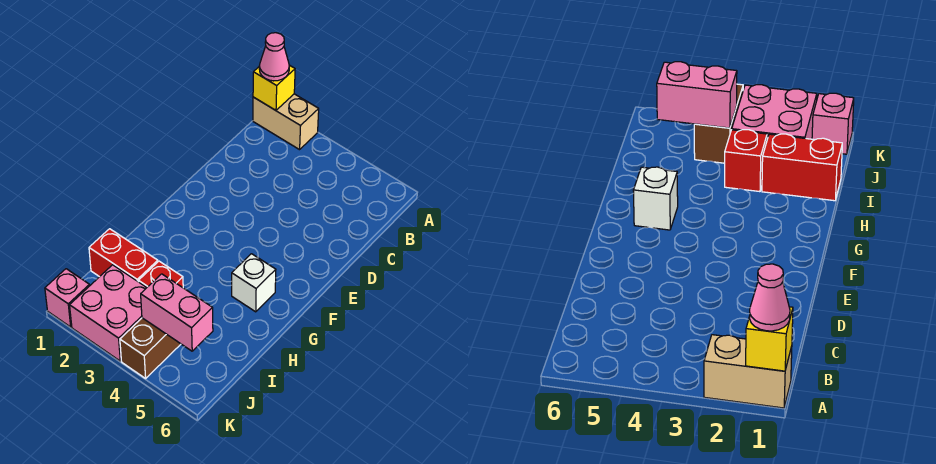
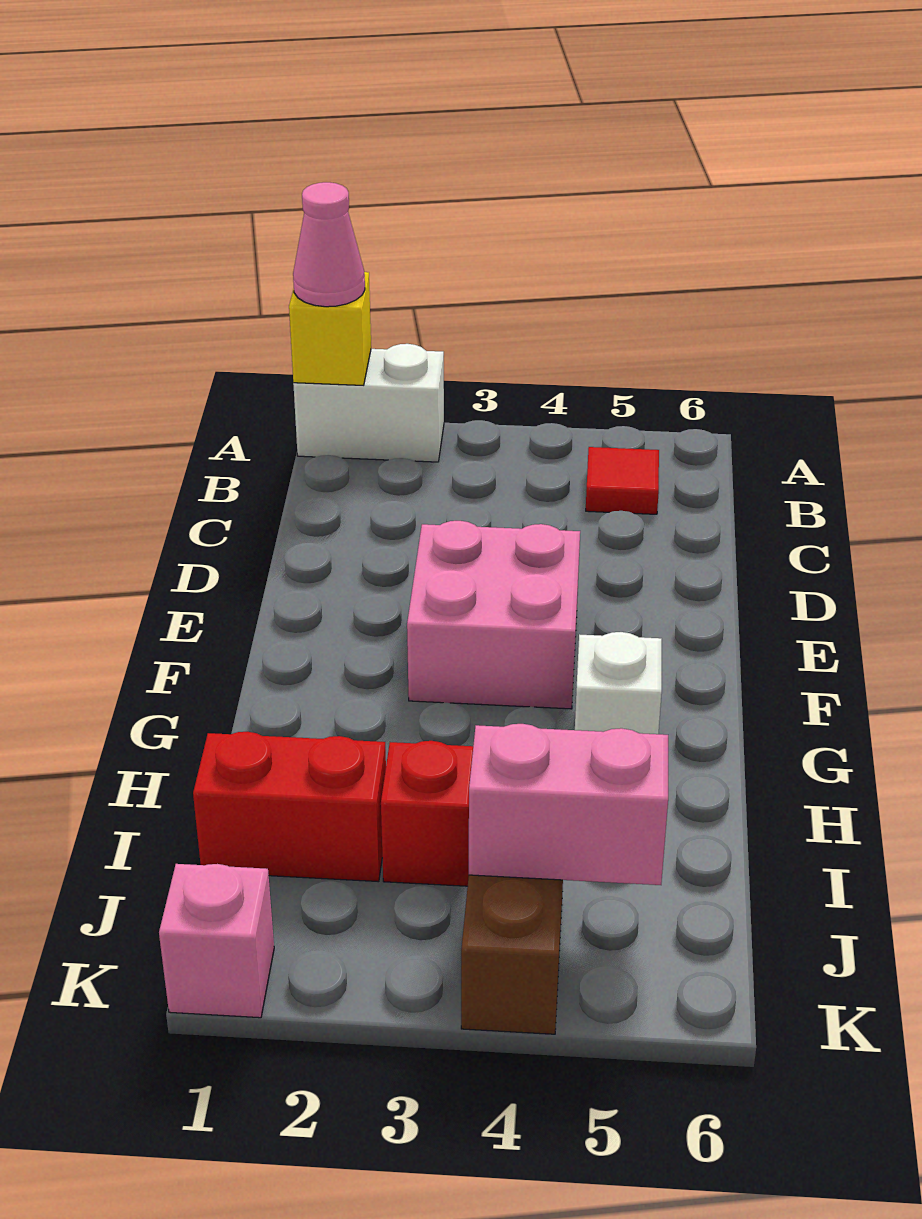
tan 1x2 brick [253,94,319,150] -> white 1x2 brick [293,344,444,462]
none -> red 1x1 tile [586,447,659,514]
pink 2x2 brick [70,265,147,361] -> pink 2x2 brick moved to [407,521,580,709]

